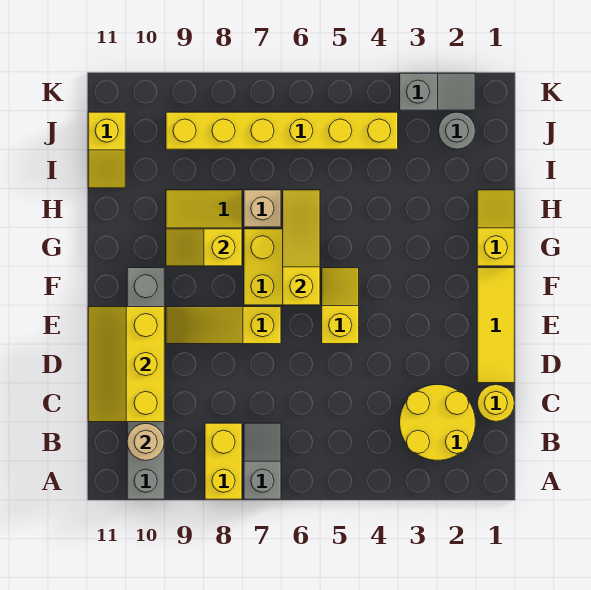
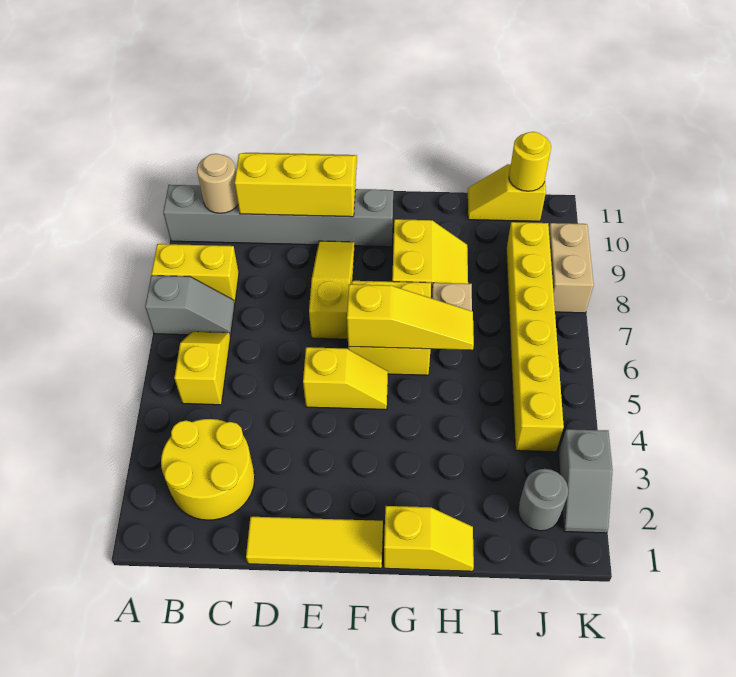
yellow 1x1 round brick [477,385,514,422] -> yellow 1x1 round brick moved to [509,132,551,191]
yellow 1x2 slope [166,229,242,266] -> yellow 1x2 slope moved to [174,332,230,405]
none -> tan 1x2 brick [549,223,594,313]

